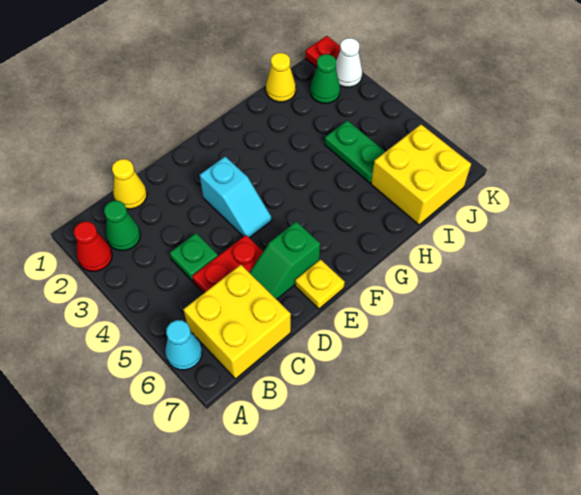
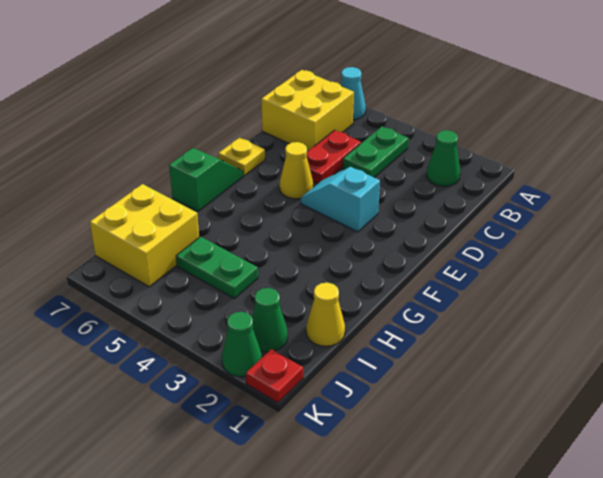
red 1x1 cone [74,222,112,271] -> none
yellow 1x1 cone [112,159,147,209] -> yellow 1x1 cone moved to [280,142,313,199]
green 1x1 plate [170,233,218,281] -> green 1x2 plate [343,127,409,177]
green 1x2 slope [249,222,320,299] -> green 1x2 slope moved to [169,148,243,212]
white 1x1 cone [336,38,362,87] -> green 1x1 cone [222,312,262,377]

